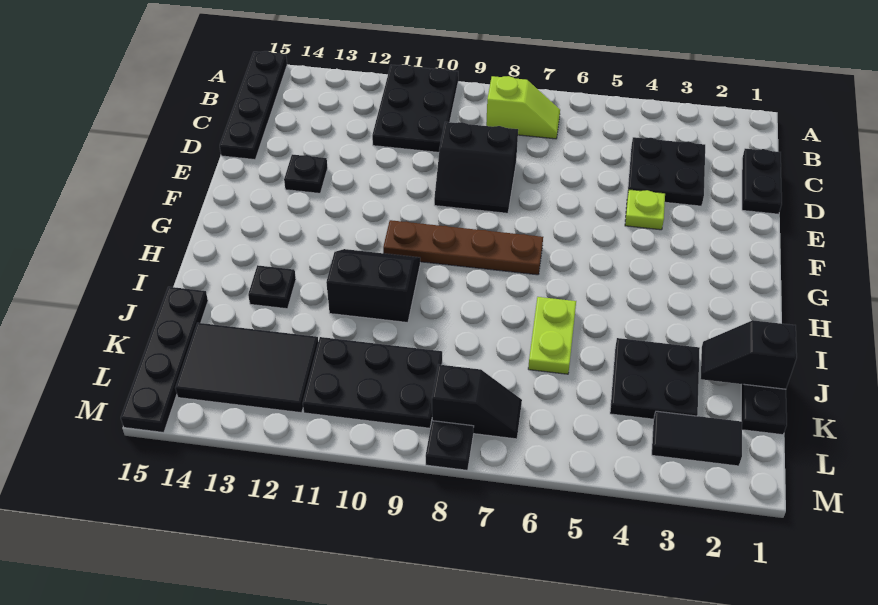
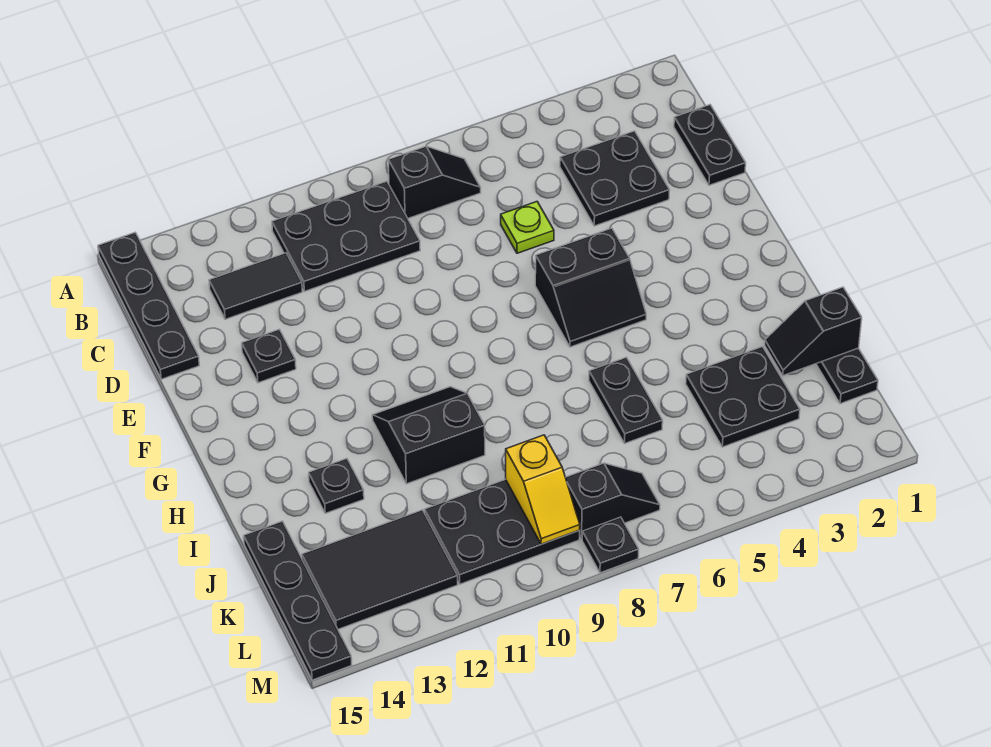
black 2x3 plate [372,65,458,152] -> black 2x3 plate turned to [272,181,420,291]
lime 1x2 slope [486,76,560,139] -> black 1x2 slope [388,146,481,218]
black 2x2 slope [434,122,518,213] -> black 2x2 slope moved to [535,228,646,347]
lime 1x1 plate [625,189,665,230] -> lime 1x1 plate moved to [501,202,554,253]
brown 1x4 plate [383,220,543,275] -> none
lime 1x2 plate [528,297,576,374] -> black 1x2 plate [589,357,663,443]
none -> yellow 1x2 slope [506,435,580,544]
black 1x2 tile [652,411,742,466] -> black 1x2 tile moved to [209,253,302,319]

